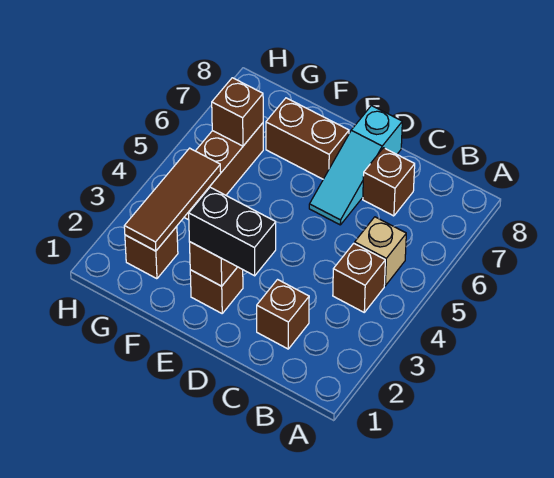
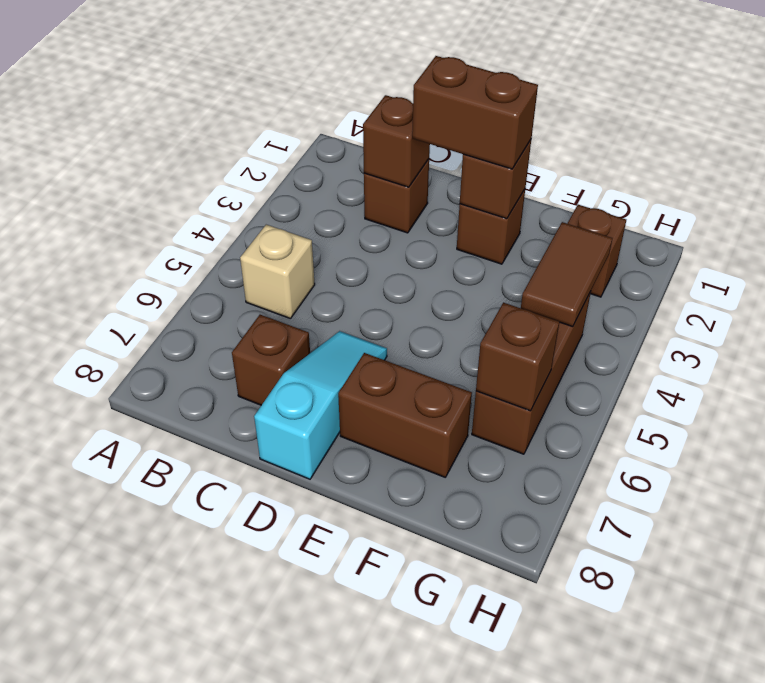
brown 1x1 brick [333,243,385,312] -> brown 1x1 brick moved to [363,95,430,187]
black 1x2 brick [189,187,276,276] -> brown 1x2 brick [412,56,538,169]
brown 1x3 tile [124,148,221,251] -> brown 1x2 tile [521,222,612,327]

